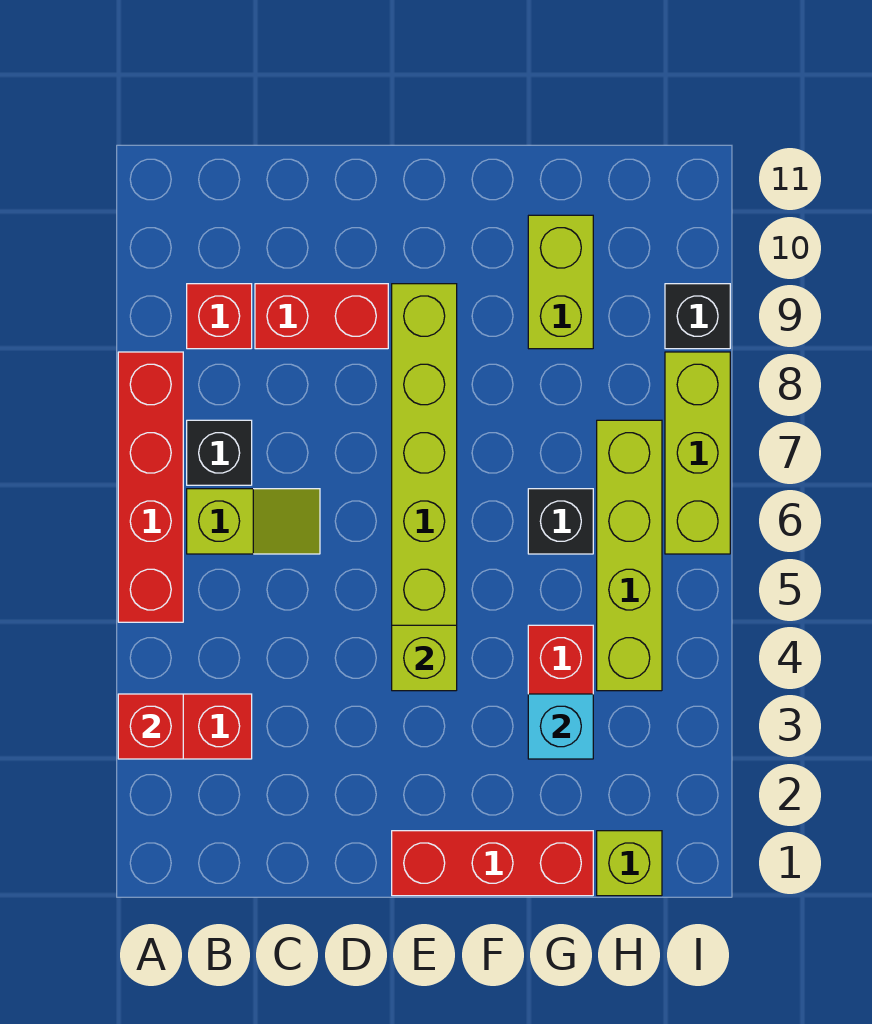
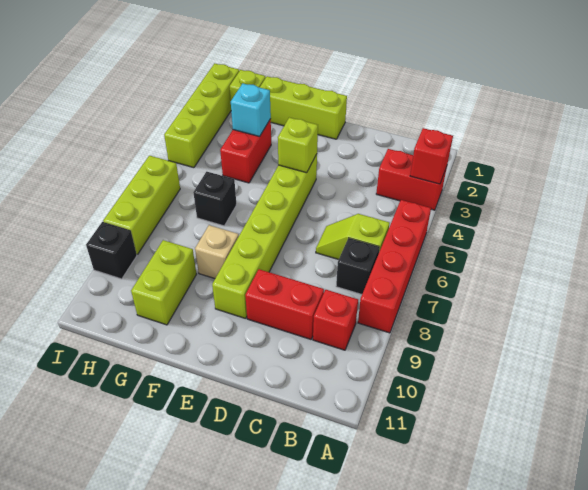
red 1x3 brick [392,831,593,896] -> lime 1x3 brick [260,76,347,139]
none -> tan 1x1 brick [195,225,239,279]
lime 1x4 brick [597,420,662,691] -> lime 1x4 brick moved to [164,63,239,168]

